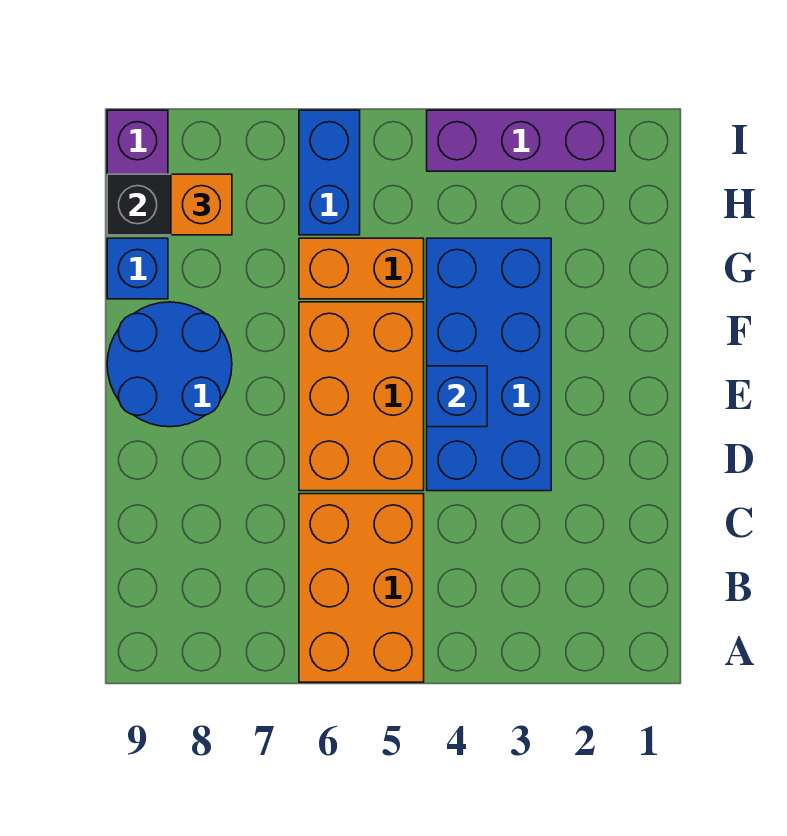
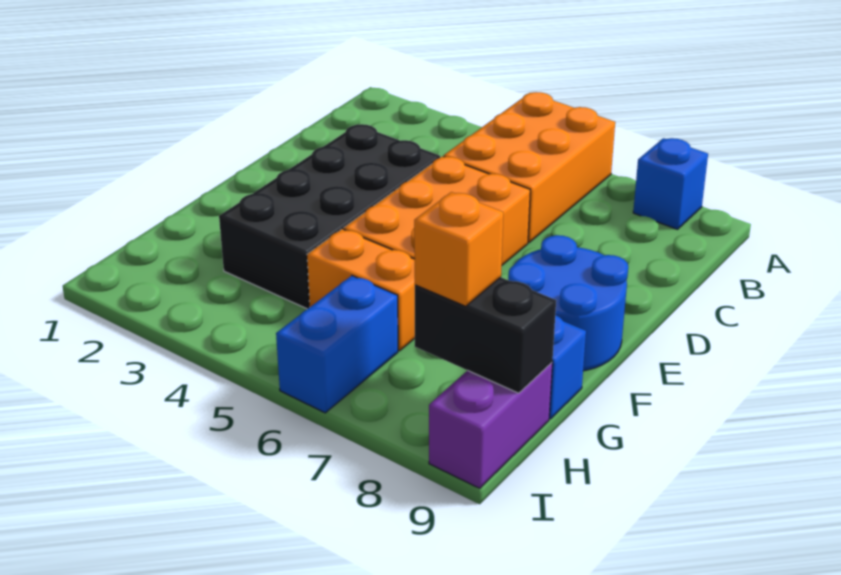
blue 2x4 brick [427,238,551,491] -> black 2x4 brick [219,124,440,309]
blue 1x1 brick [427,366,487,427] -> blue 1x1 brick moved to [633,138,708,229]
purple 1x3 brick [427,110,615,171] -> none

